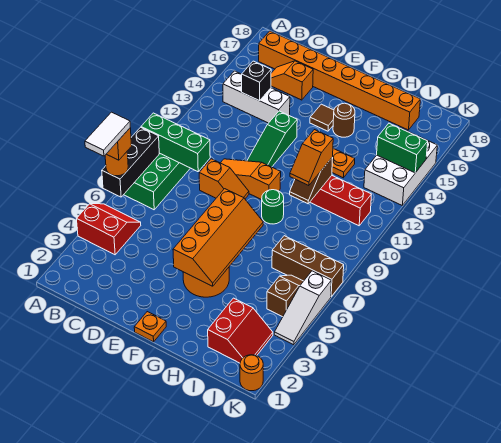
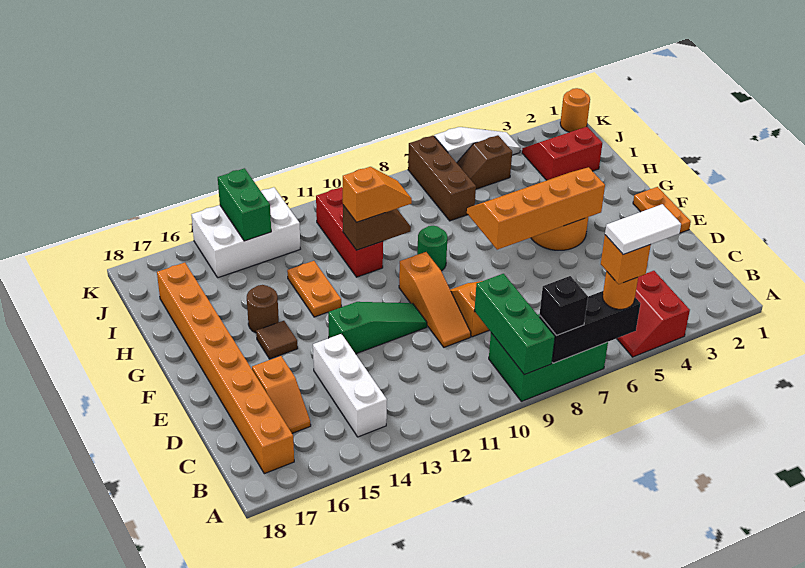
black 1x1 brick [242,61,271,101] -> black 1x1 brick moved to [540,276,588,336]
orange 1x1 plate [134,312,166,342] -> orange 1x2 plate [633,187,691,233]

